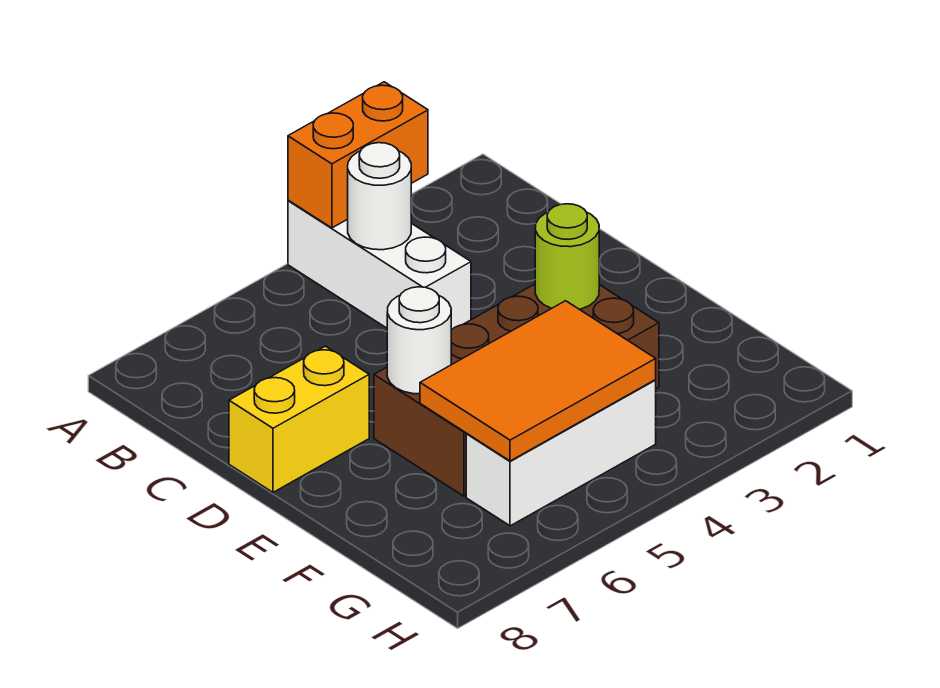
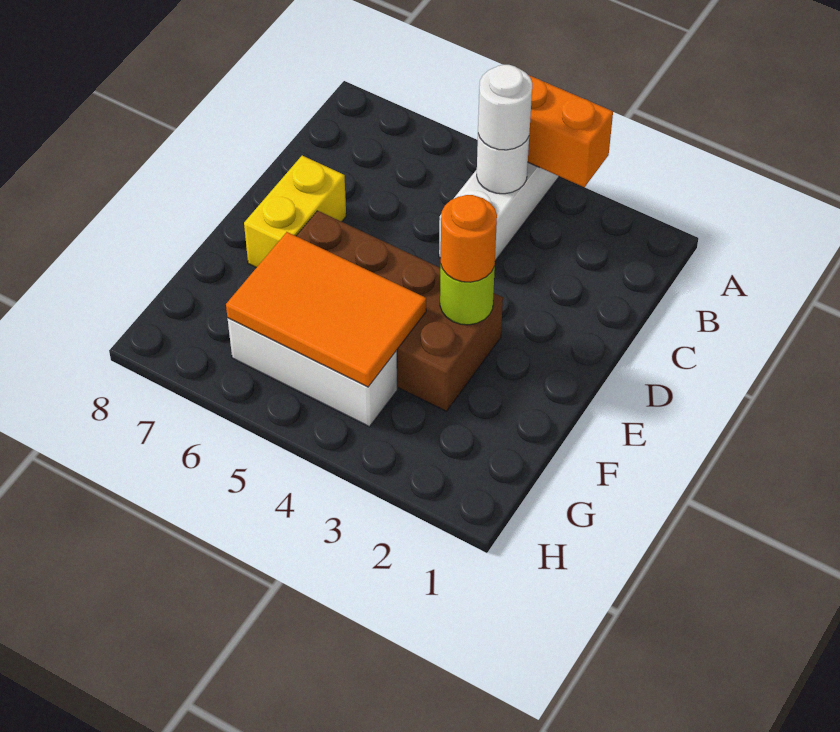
yellow 1x2 brick [229,346,369,492] -> yellow 1x2 brick turned to [244,156,346,268]
none -> orange 1x1 round brick [441,195,497,282]
white 1x1 round brick [387,287,451,394] -> white 1x1 round brick moved to [478,65,532,150]

